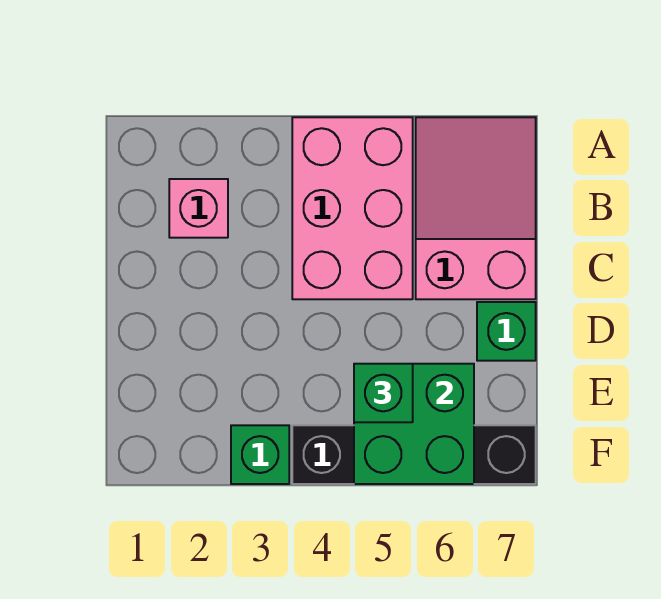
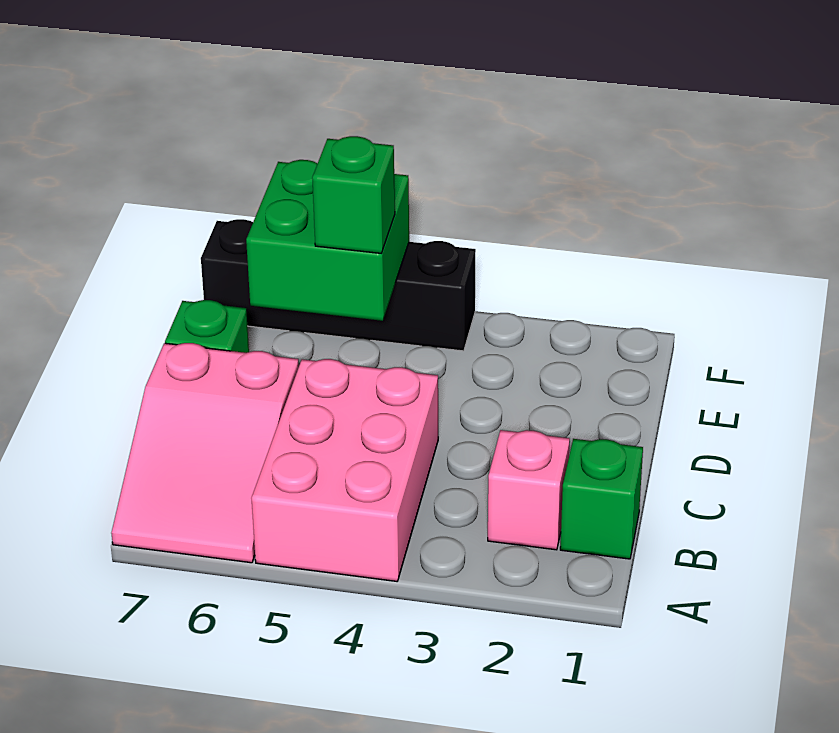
green 1x1 brick [231,425,289,484] -> green 1x1 brick moved to [560,439,643,559]

